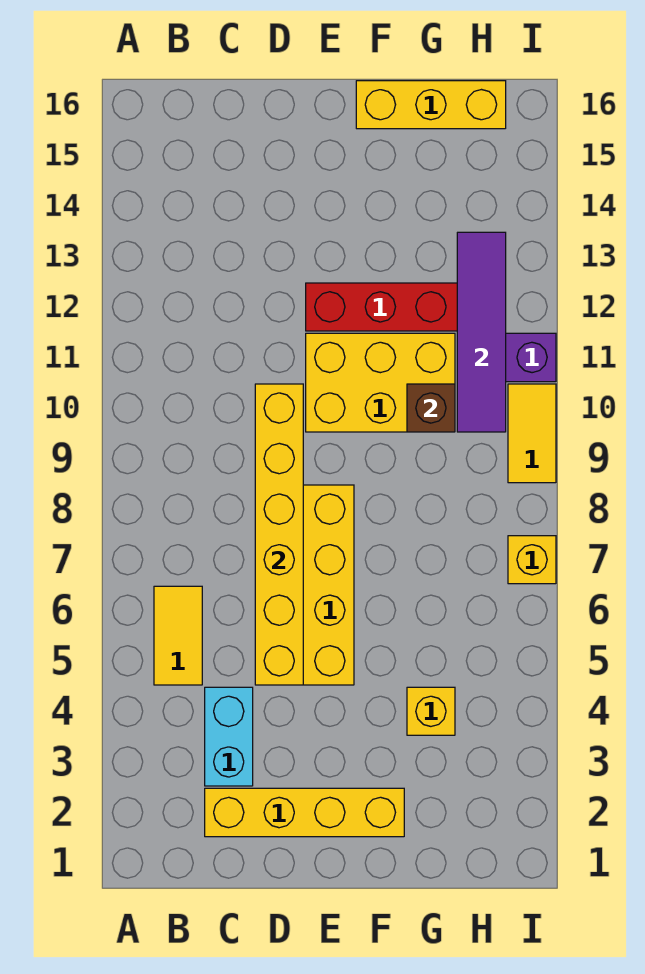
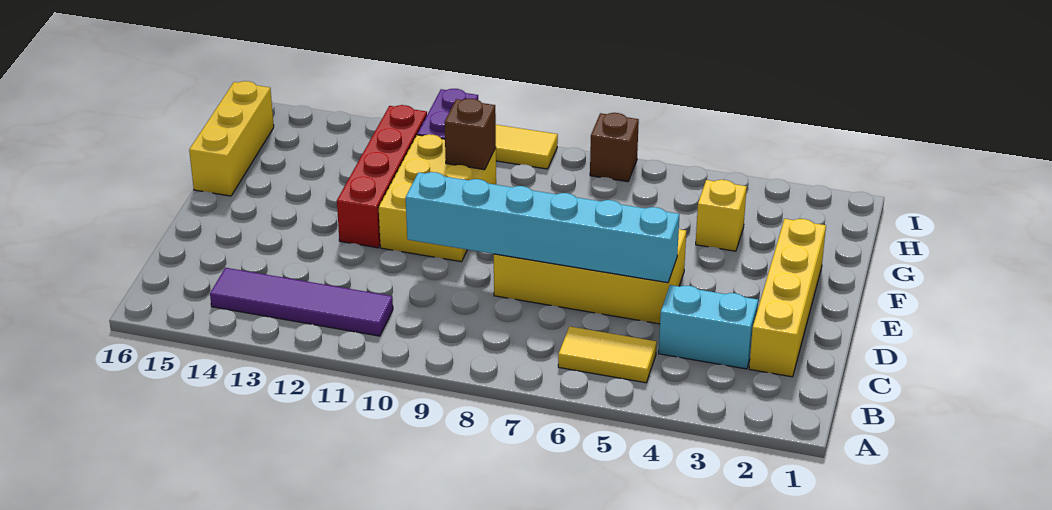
yellow 1x6 brick [255,384,303,685] -> cyan 1x6 brick [406,172,680,283]
purple 1x4 tile [457,232,506,432] -> purple 1x4 tile moved to [210,268,393,336]
yellow 1x1 brick [508,536,556,584] -> brown 1x1 brick [590,113,639,182]

